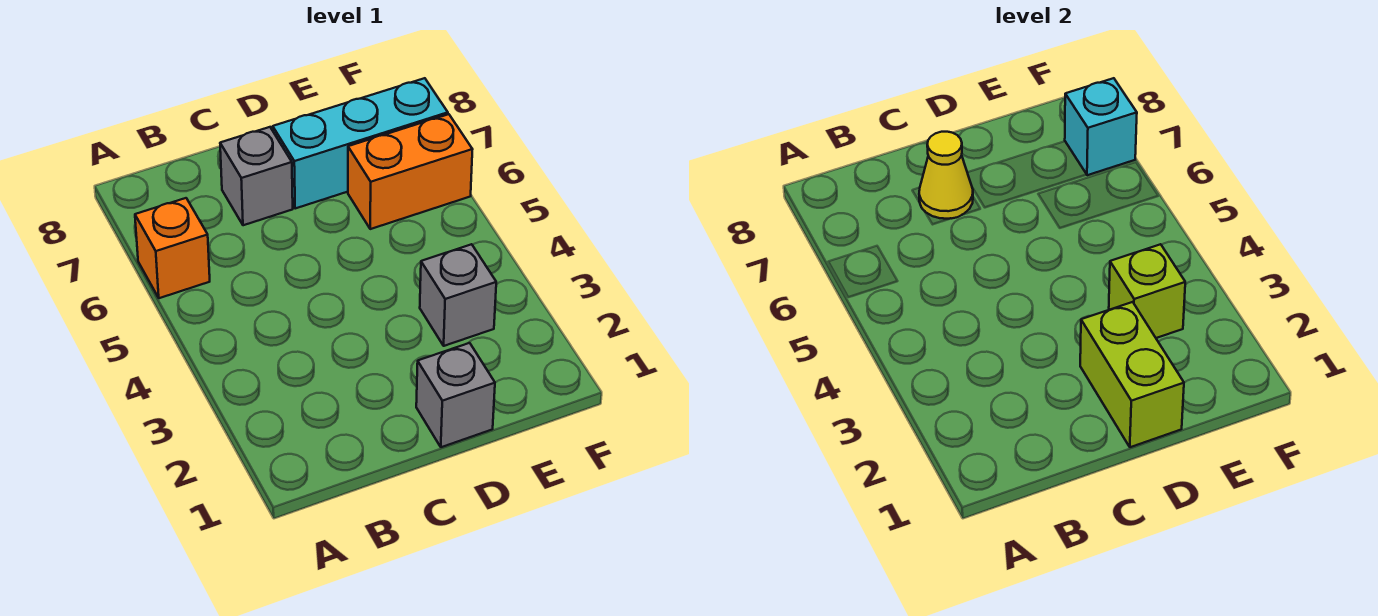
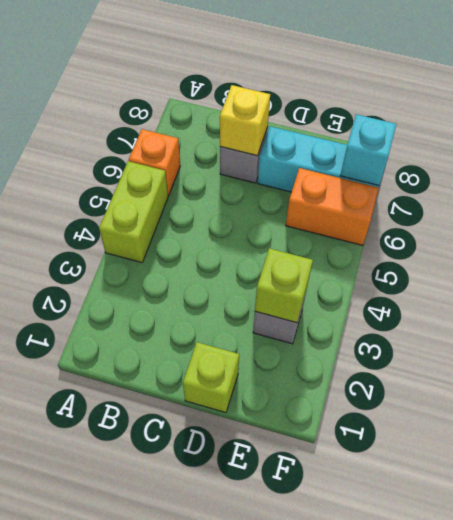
yellow 1x1 cone [919,132,973,219] -> yellow 1x1 brick [220,85,270,156]
grey 1x1 brick [416,343,495,447] -> lime 1x1 brick [183,342,239,413]
lime 1x2 brick [1080,302,1184,447] -> lime 1x2 brick moved to [99,161,168,263]

